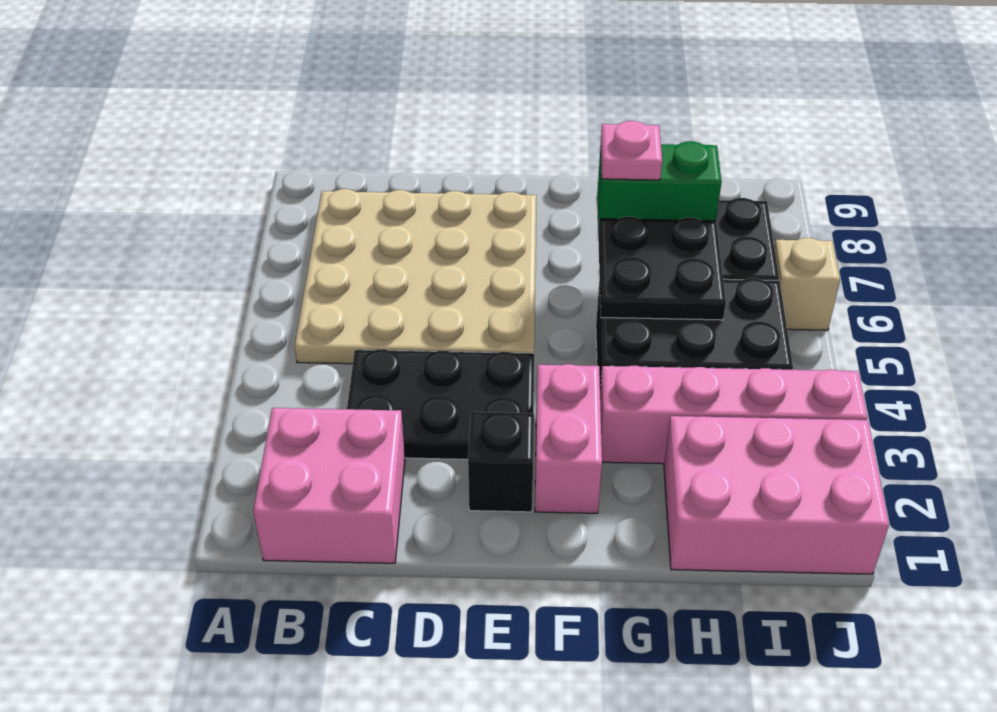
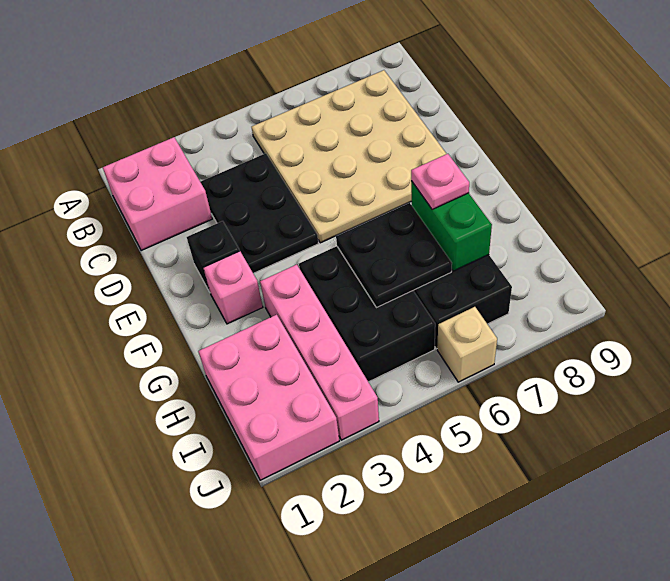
pink 1x2 brick [535,364,602,513] -> pink 1x1 brick [204,251,263,324]

